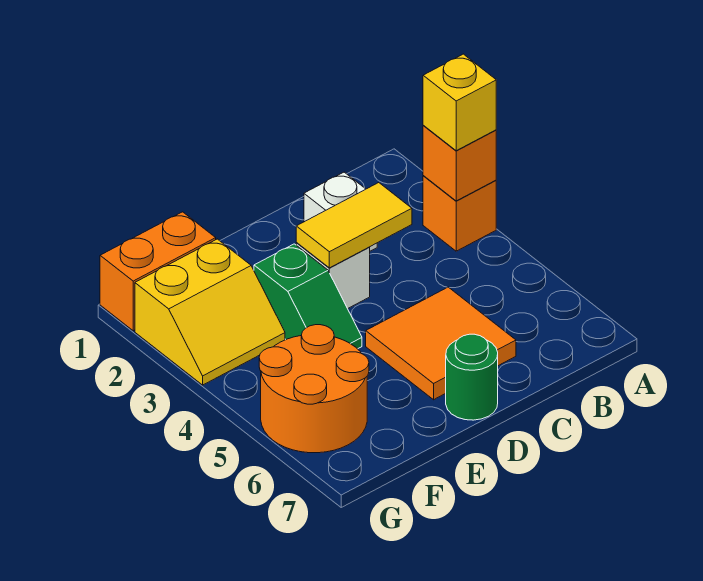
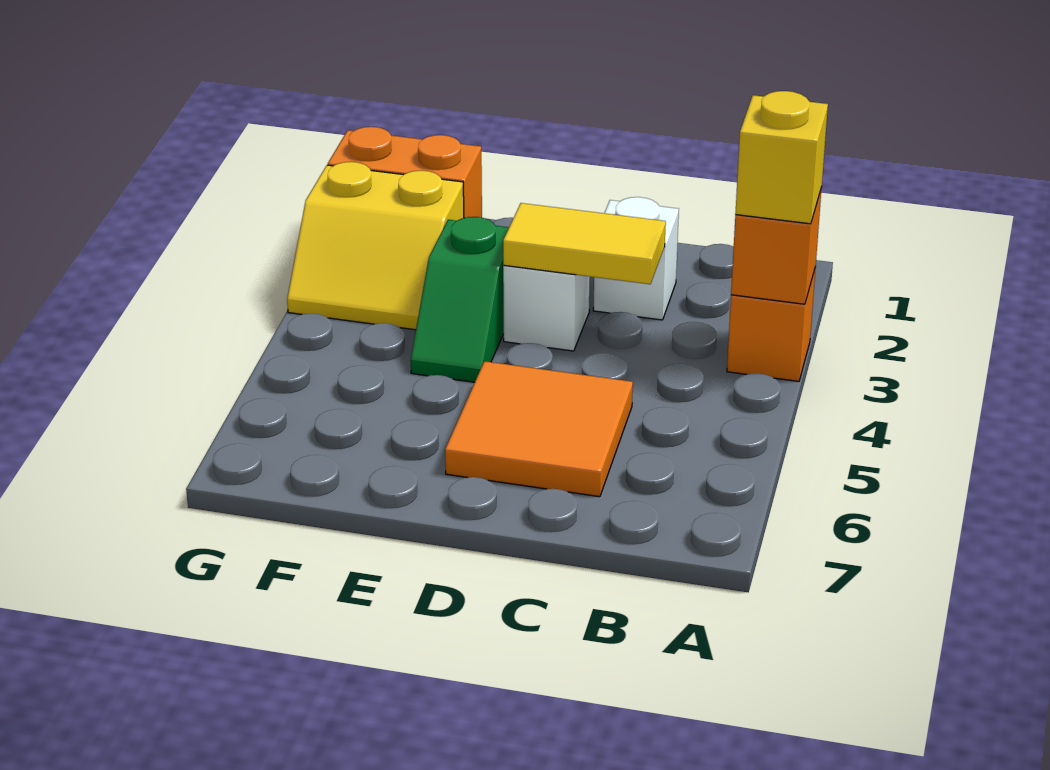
green 1x1 round brick [446,334,498,420] -> none
orange 2x2 round brick [259,325,369,453] -> none

